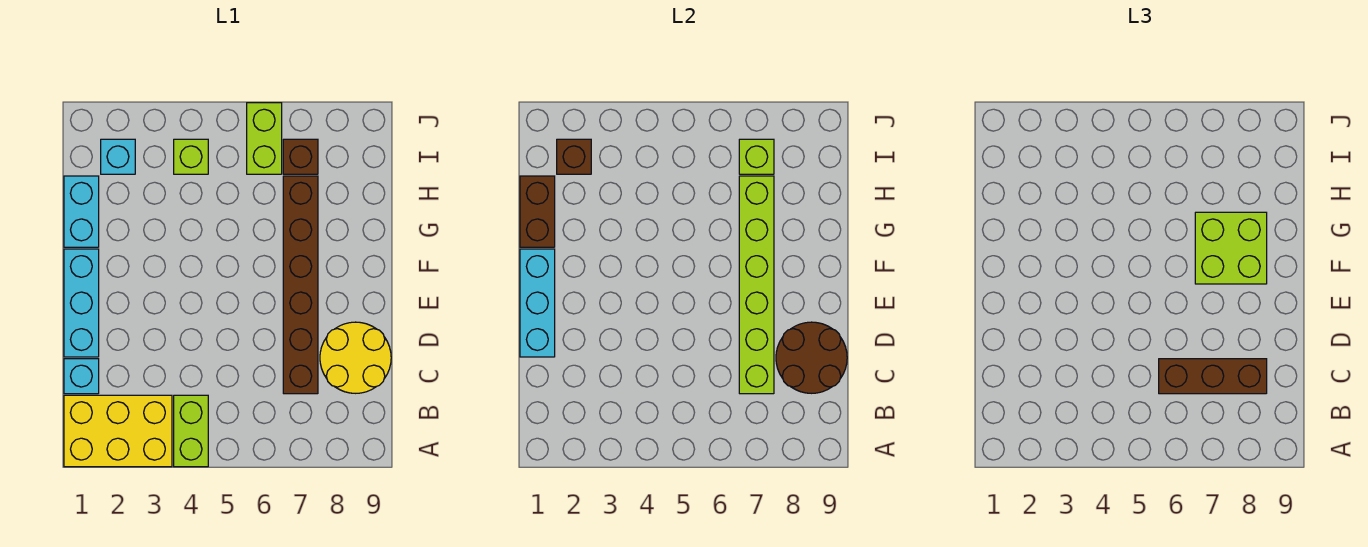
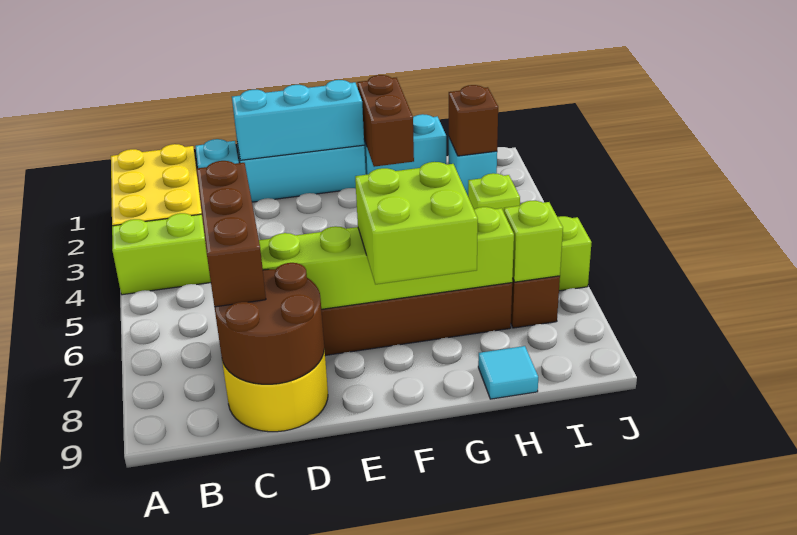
brown 1x2 brick [520,176,555,247] -> brown 1x2 brick turned to [357,75,414,167]
none -> cyan 1x1 tile [478,346,538,399]

